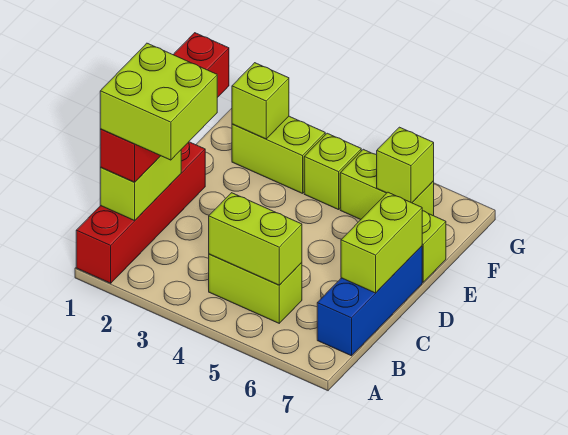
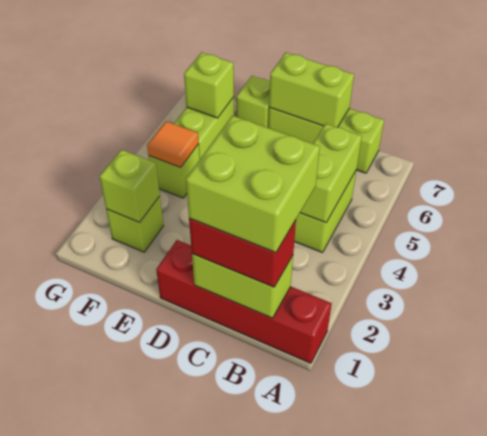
red 1x4 brick [100,33,229,182] -> red 1x2 brick [189,218,296,287]
blue 1x3 brick [317,246,422,356] -> lime 1x3 brick [268,108,384,173]
lime 1x2 brick [232,116,325,193] -> lime 1x1 brick [106,196,163,252]
none -> orange 1x1 tile [147,121,199,167]

